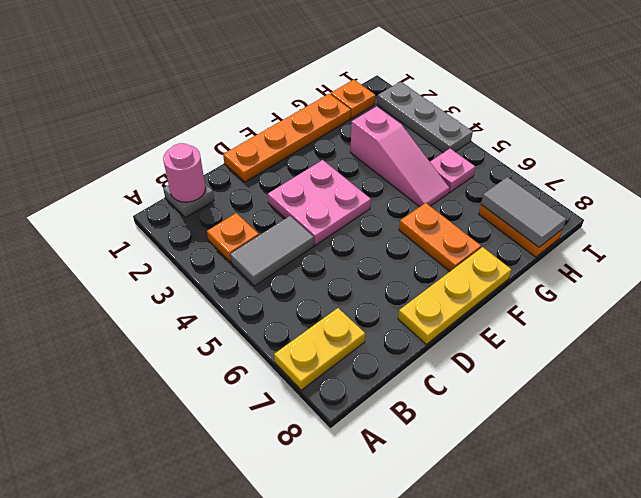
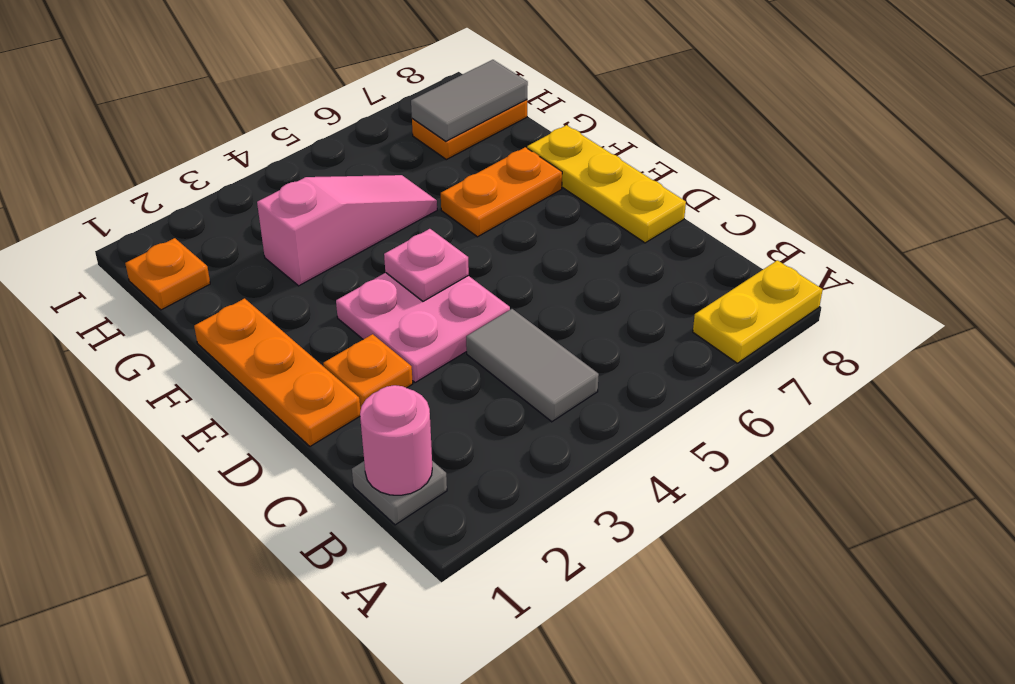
yellow 1x2 plate [274,308,365,390] -> yellow 1x2 plate turned to [693,260,823,363]
orange 1x1 plate [207,213,259,262] -> orange 1x1 plate moved to [323,334,413,410]
orange 1x4 plate [223,94,351,182] -> orange 1x3 plate [194,298,361,446]
pink 1x1 plate [430,149,475,192] -> pink 1x1 plate moved to [384,229,469,301]
grey 1x3 plate [377,82,473,153] -> none

